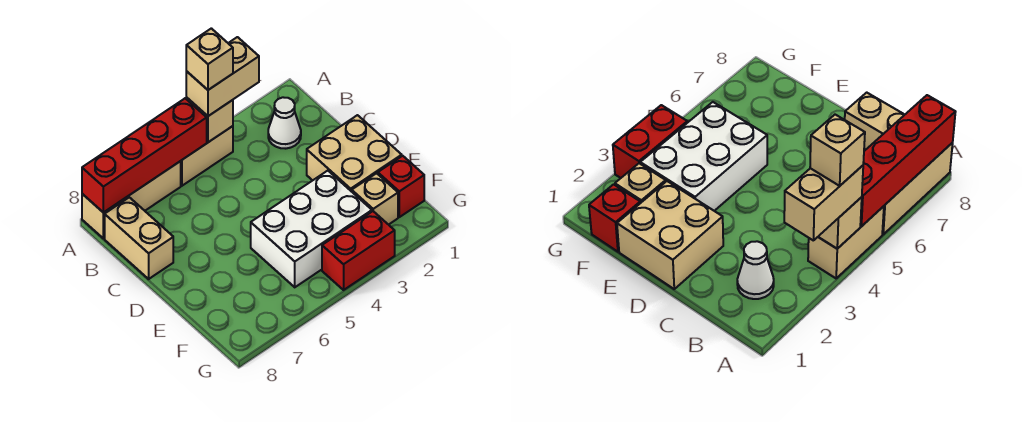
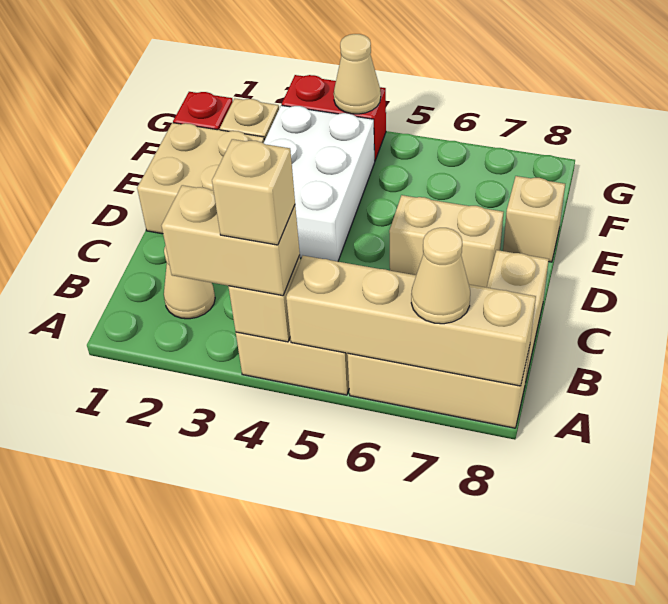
red 1x4 brick [82,98,207,213] -> tan 1x4 brick [286,256,536,386]
none -> tan 1x1 cone [411,228,470,324]
white 1x1 cone [268,97,301,149] -> tan 1x1 cone [164,246,215,319]
none -> tan 1x2 brick [389,195,504,287]
white 2x3 brick [251,171,372,287] -> white 2x3 brick turned to [264,105,375,262]
none -> tan 1x1 brick [503,176,565,262]
none -> tan 1x1 cone [334,34,381,114]

